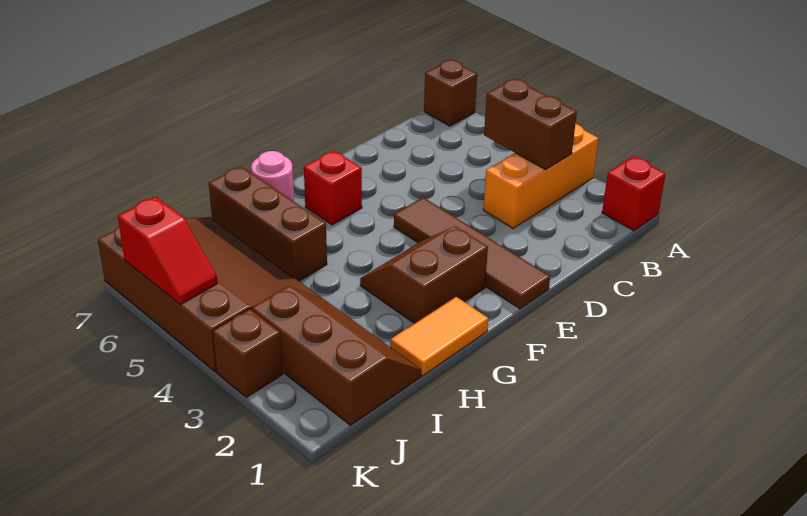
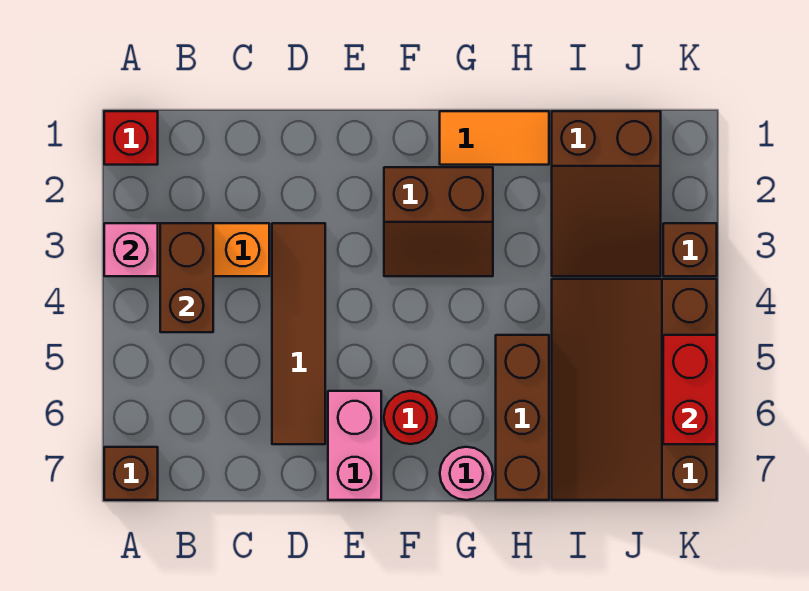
none -> pink 1x1 brick [104,223,158,276]
brown 1x4 tile [394,197,550,309] -> brown 1x4 tile moved to [272,223,325,444]
none -> pink 1x2 brick [328,391,381,500]
red 1x1 brick [304,151,362,225] -> red 1x1 round brick [384,391,437,444]
brown 2x3 slope [252,286,421,425] -> brown 2x3 slope turned to [552,111,661,276]
red 1x2 slope [118,197,218,304] -> red 1x2 brick [663,335,717,444]

